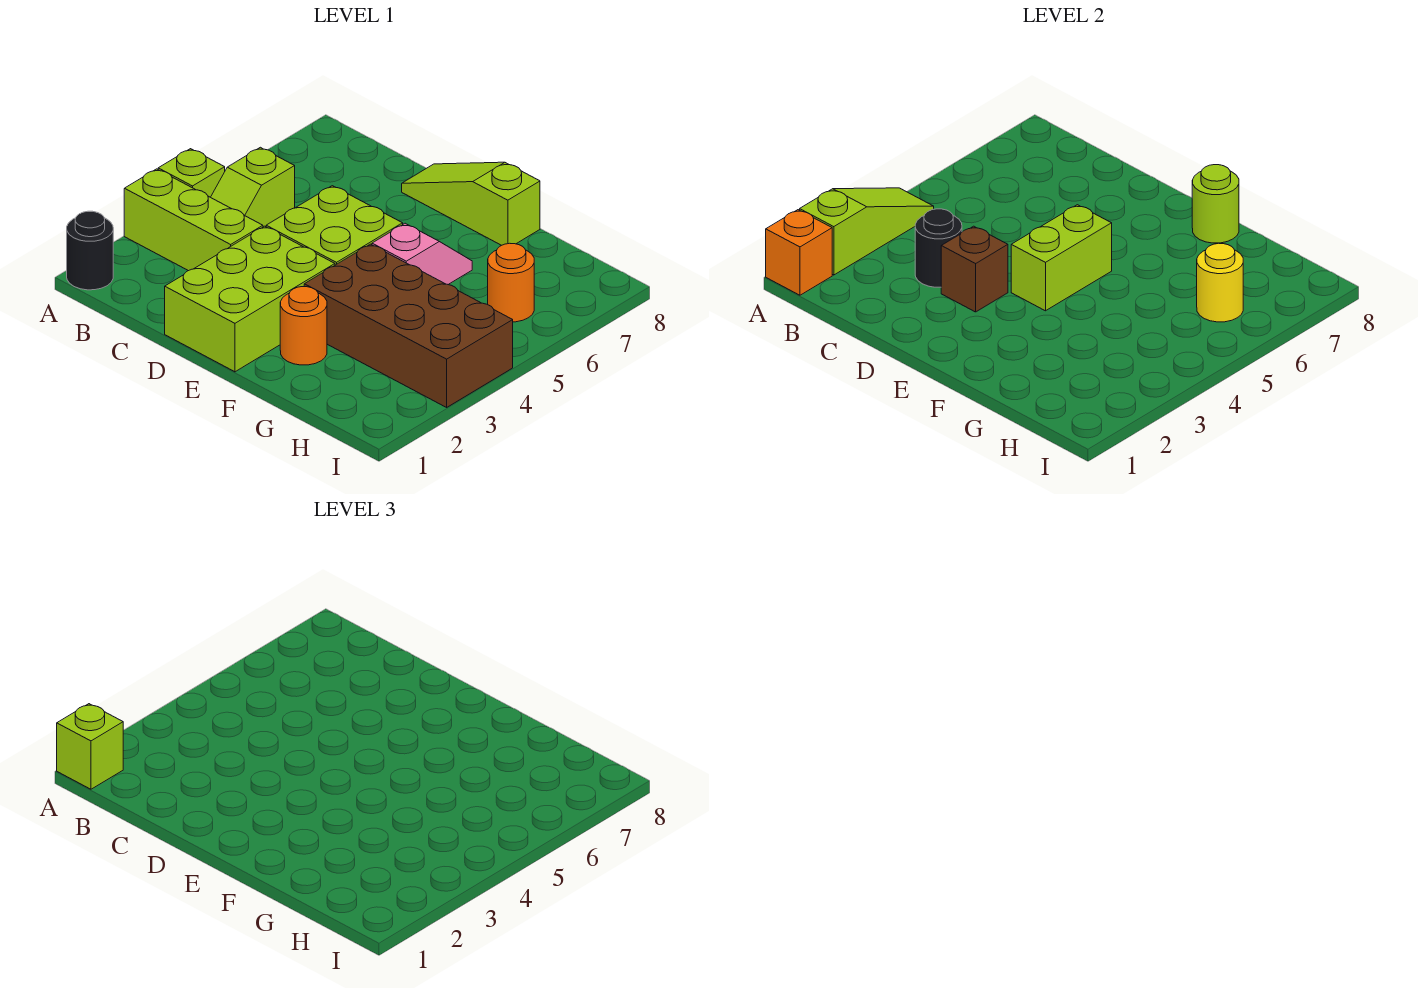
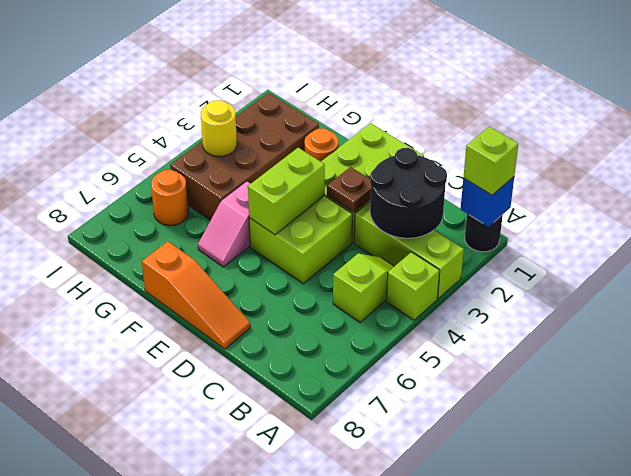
orange 1x1 brick [766,210,832,295] -> blue 1x1 brick [461,177,514,227]
lime 1x3 slope [800,188,934,275] -> none
black 1x1 round brick [915,209,962,287] -> black 2x2 round brick [370,148,447,238]
brown 1x1 brick [941,226,1008,312] -> brown 1x1 plate [327,167,371,212]
lime 1x3 slope [402,162,540,245] -> orange 1x3 slope [142,241,250,349]
brown 2x4 brick [304,244,513,407] -> brown 2x4 brick turned to [170,93,319,220]
lime 1x1 round brick [1192,165,1239,243] -> none
yellow 1x1 round brick [1197,243,1243,322] -> yellow 1x1 round brick moved to [201,100,237,156]

